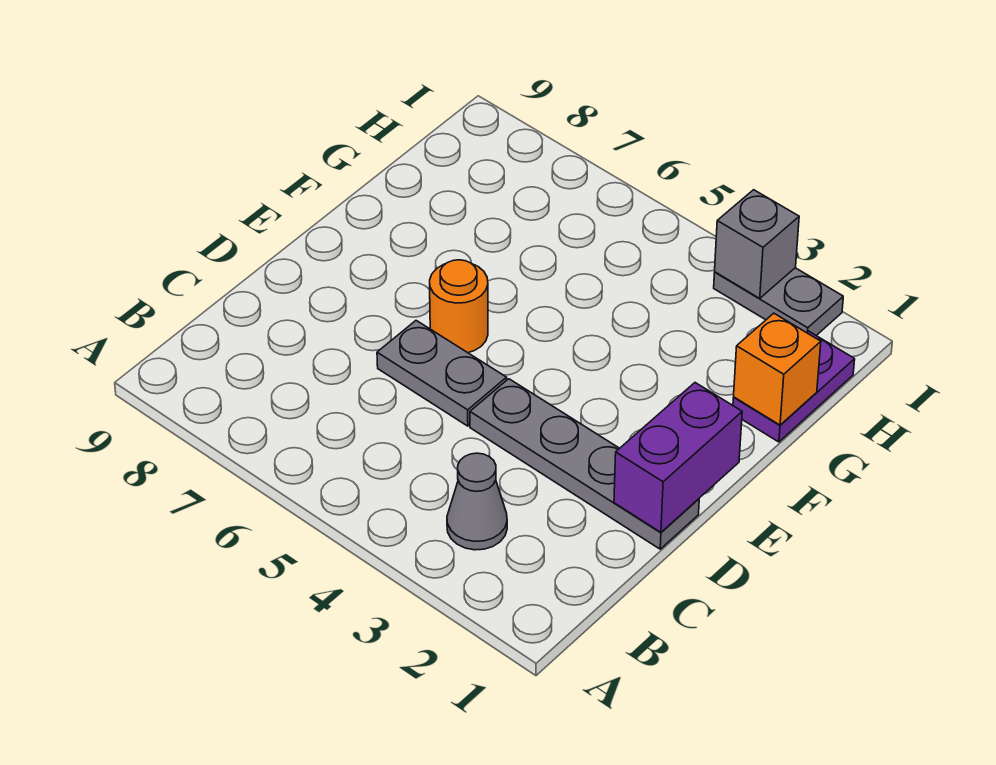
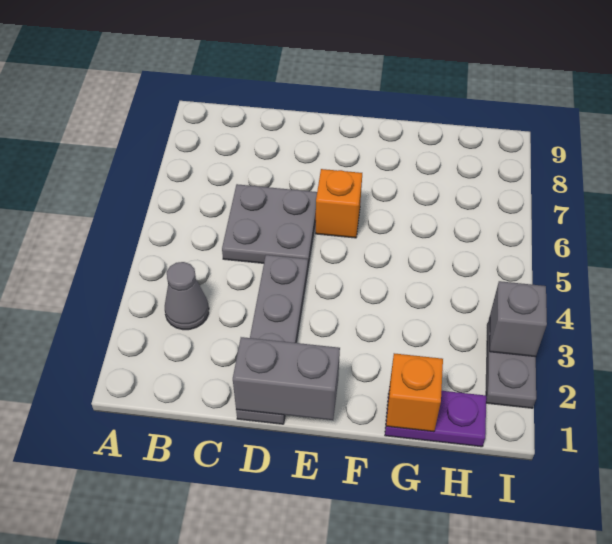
purple 1x2 brick [614,383,742,532] -> grey 1x2 brick [233,337,340,420]
grey 1x2 plate [377,321,507,426] -> grey 2x2 plate [222,184,317,266]
orange 1x1 round brick [430,260,488,353] -> orange 1x1 brick [316,169,362,238]

